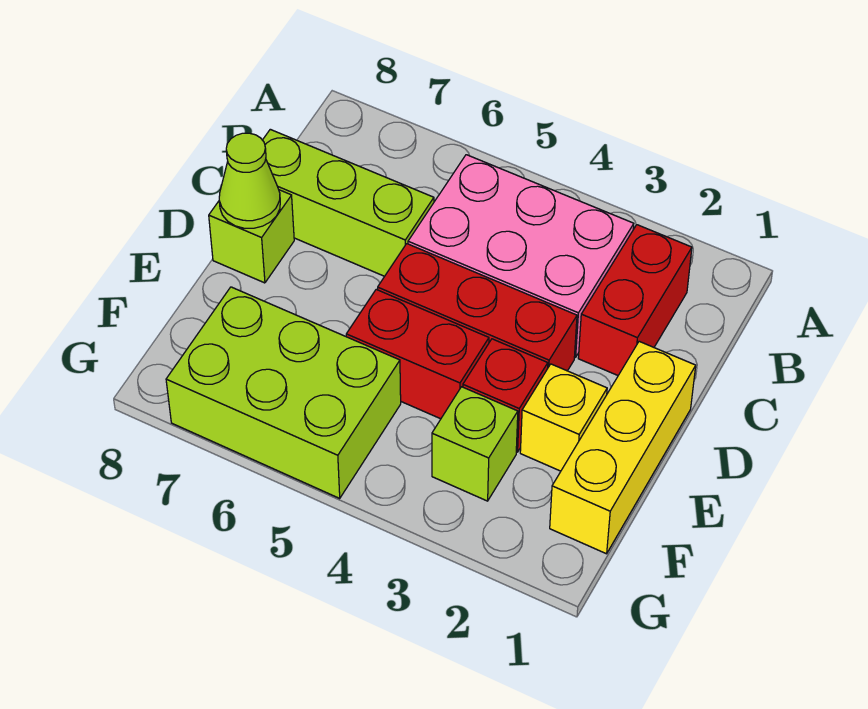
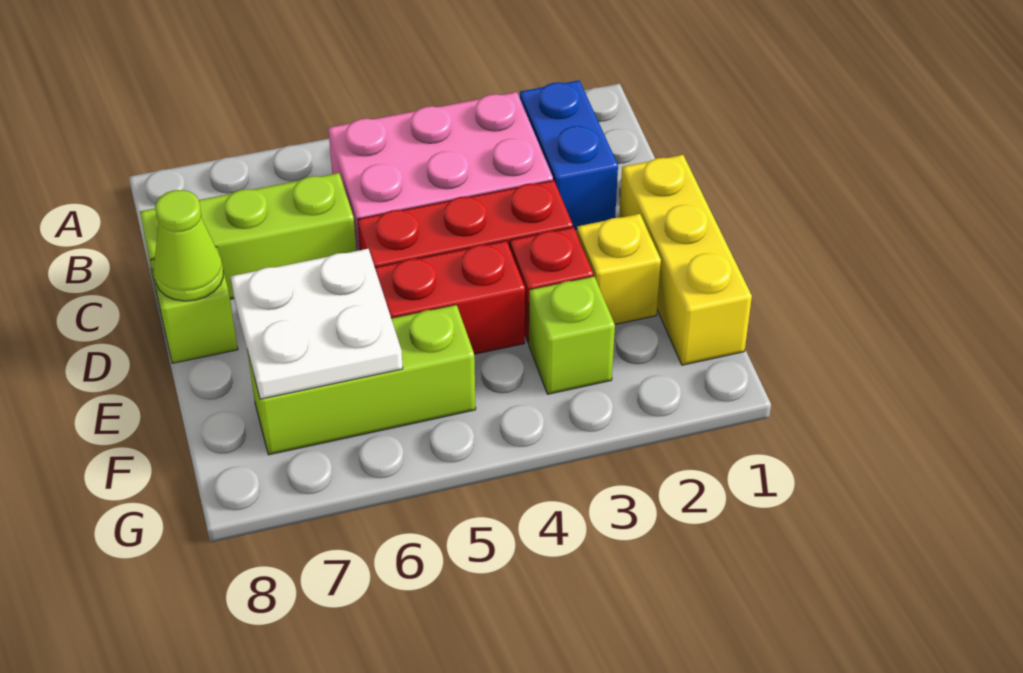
red 1x2 brick [578,225,692,375] -> blue 1x2 brick [520,80,618,230]
none -> white 2x2 plate [230,249,403,399]
lime 2x3 brick [166,287,401,498] -> lime 1x3 brick [247,305,476,455]

